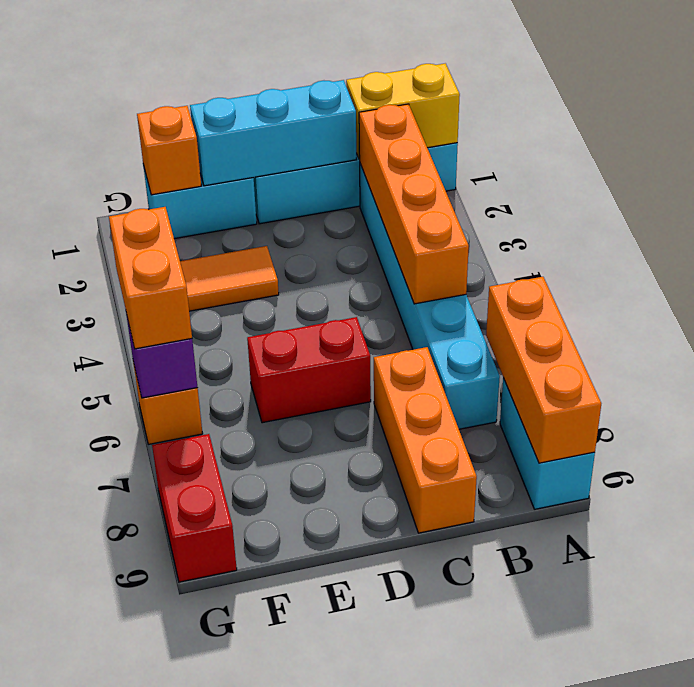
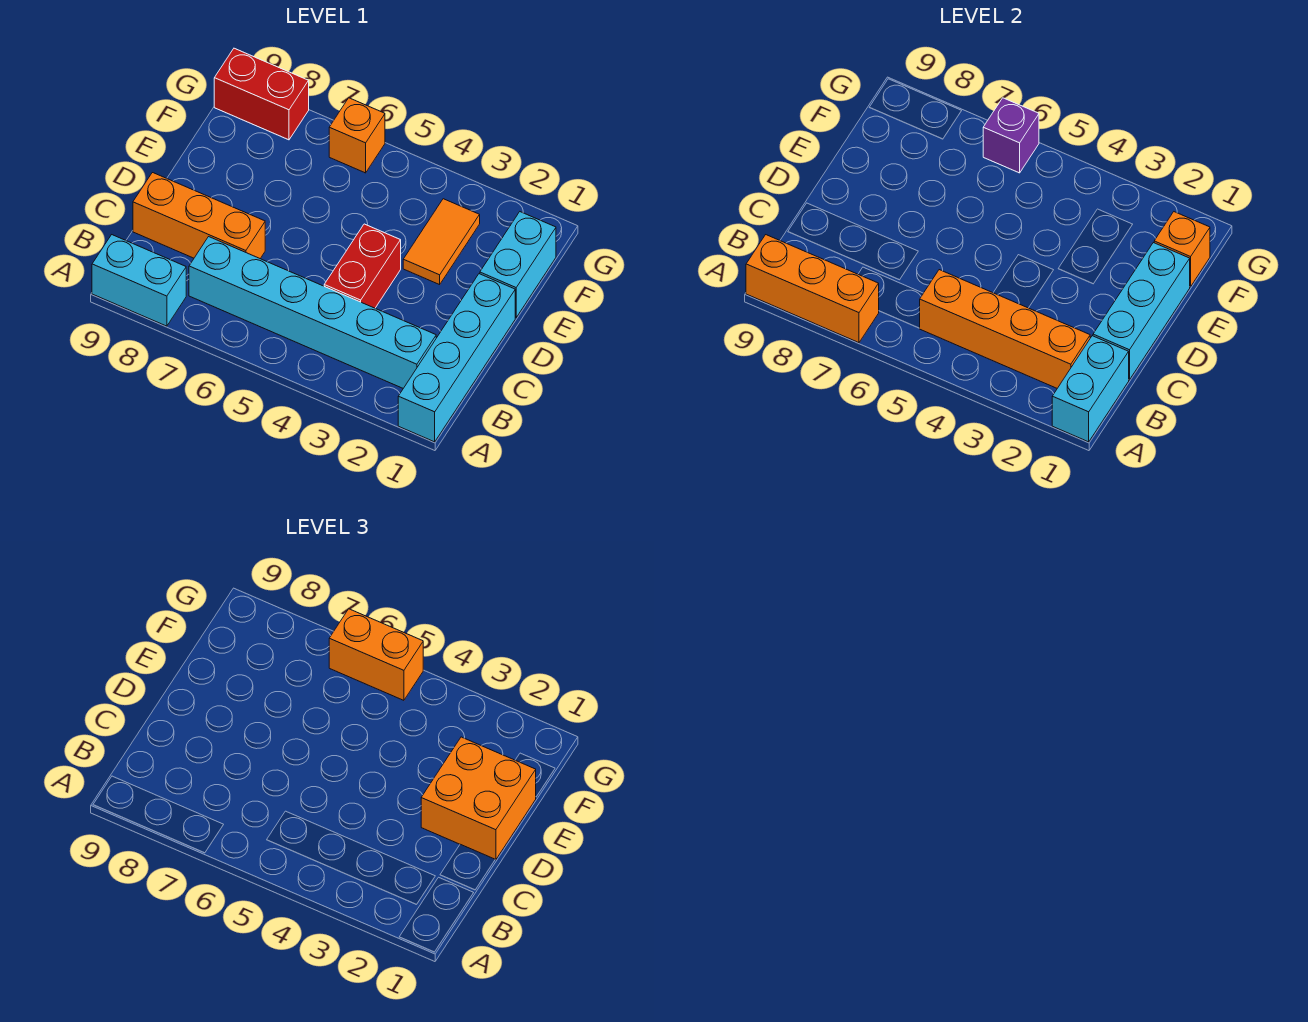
yellow 1x2 brick [346,63,460,159] -> cyan 1x2 brick [1052,336,1129,442]
none -> orange 2x2 brick [421,737,536,860]
red 1x2 brick [247,317,371,423] -> red 1x2 brick moved to [324,224,401,308]

